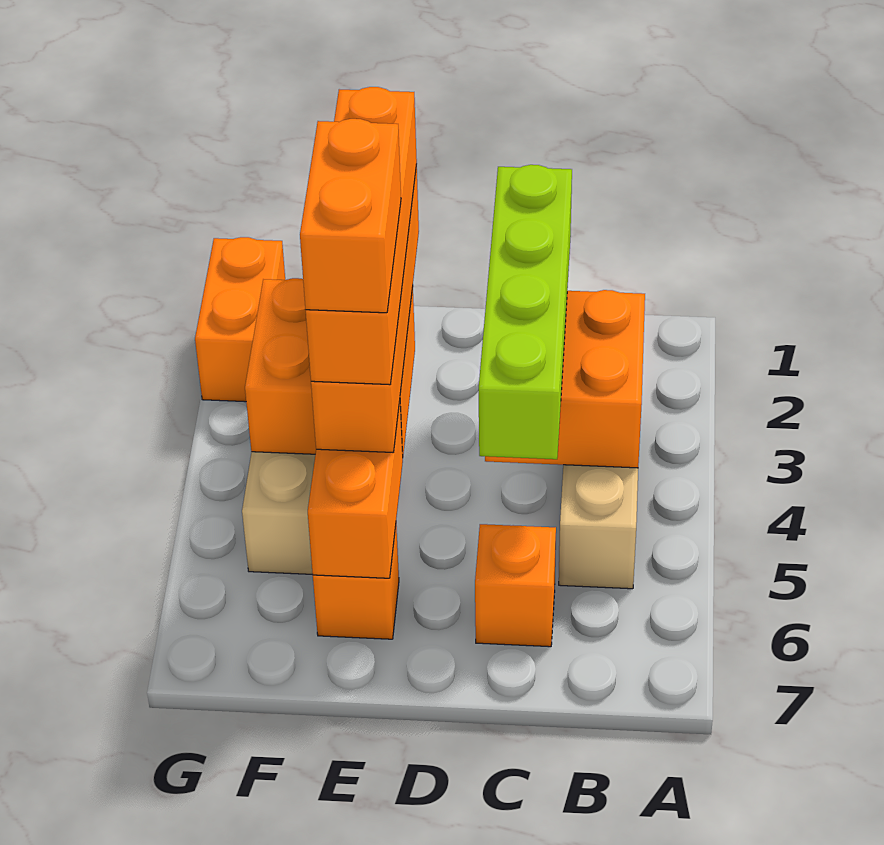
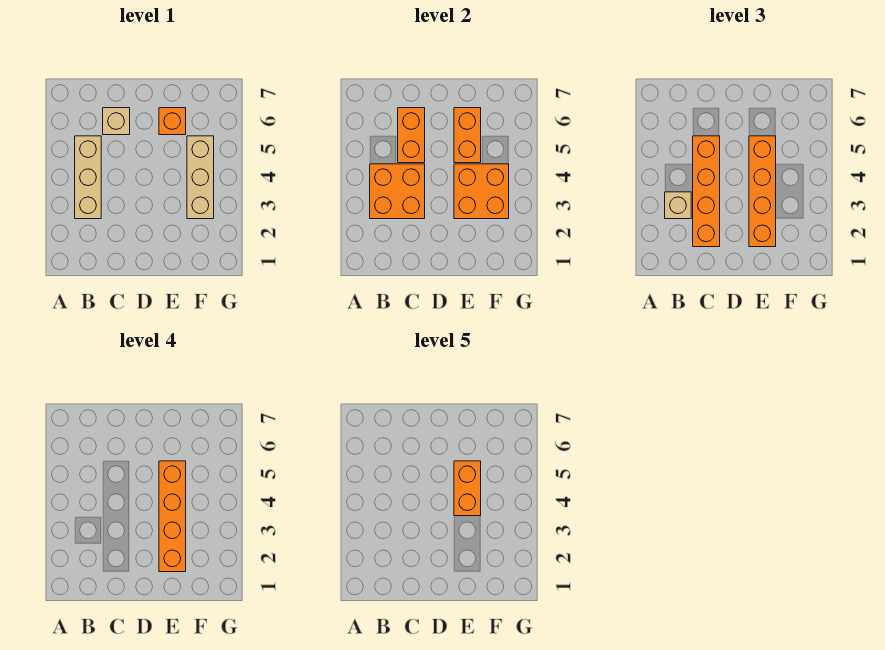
none -> tan 1x1 brick [665,192,691,219]
lime 1x4 brick [479,165,572,459] -> orange 1x4 brick [693,136,720,247]
orange 1x1 brick [475,524,556,647] -> tan 1x1 brick [103,108,130,135]
orange 1x2 brick [195,237,285,402] -> orange 1x2 brick moved to [398,108,425,163]

